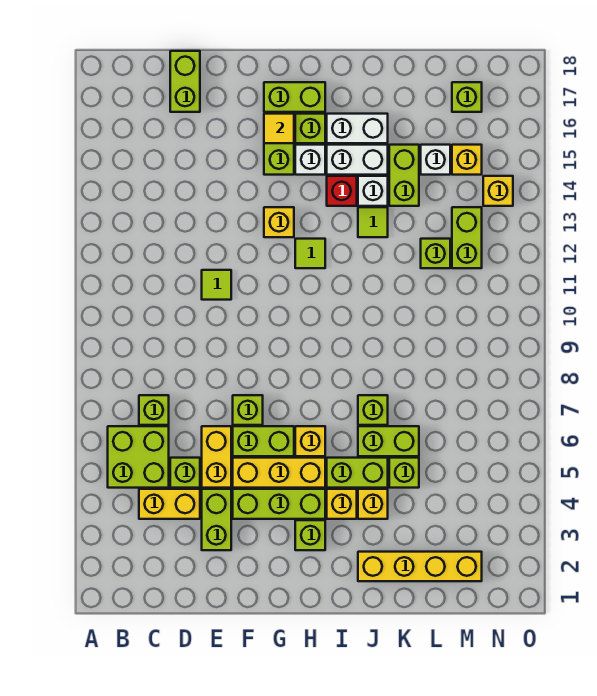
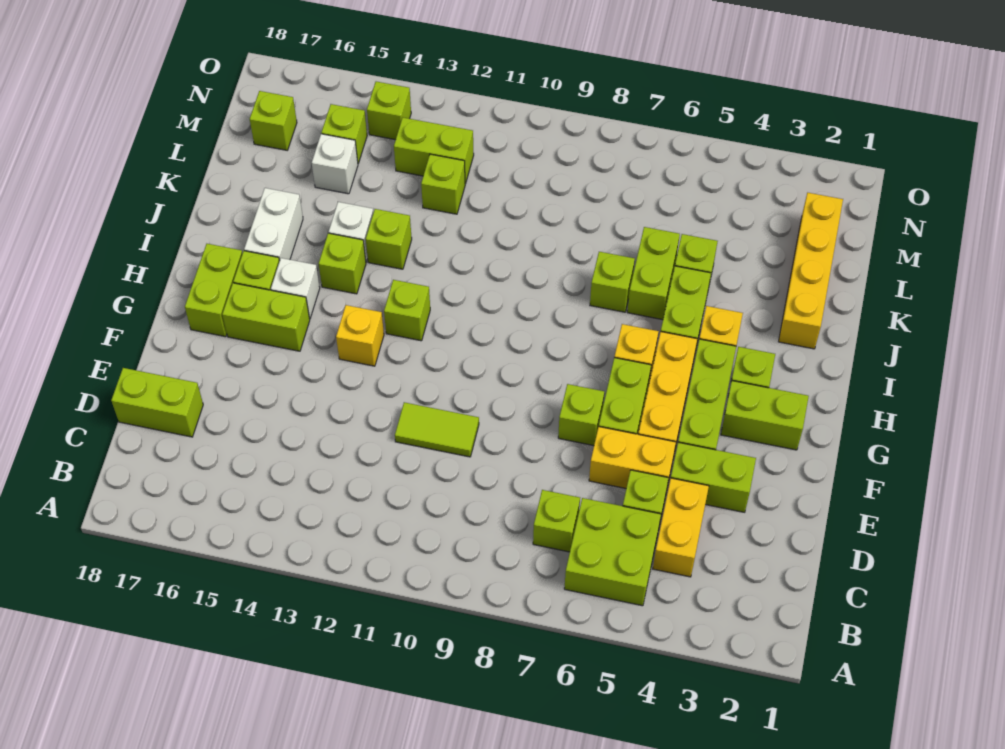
lime 1x1 tile [202,270,231,300] -> lime 1x2 tile [395,402,479,457]
yellow 1x1 tile [264,114,294,143] -> none
lime 1x1 tile [295,239,325,268] -> lime 1x1 brick [384,280,430,341]
red 1x1 brick [327,176,357,206] -> lime 1x1 brick [318,233,366,294]
white 1x2 brick [327,145,388,175] -> none
yellow 1x1 brick [358,489,388,519] -> none
lime 1x1 tile [358,207,388,237] -> lime 1x1 brick [366,209,412,269]
lime 1x2 brick [389,145,419,206] -> lime 1x2 brick moved to [721,381,809,450]
yellow 1x1 brick [452,145,482,175] -> lime 1x1 brick [321,104,367,163]
yellow 1x1 brick [483,176,513,206] -> lime 1x1 brick [367,82,411,140]

